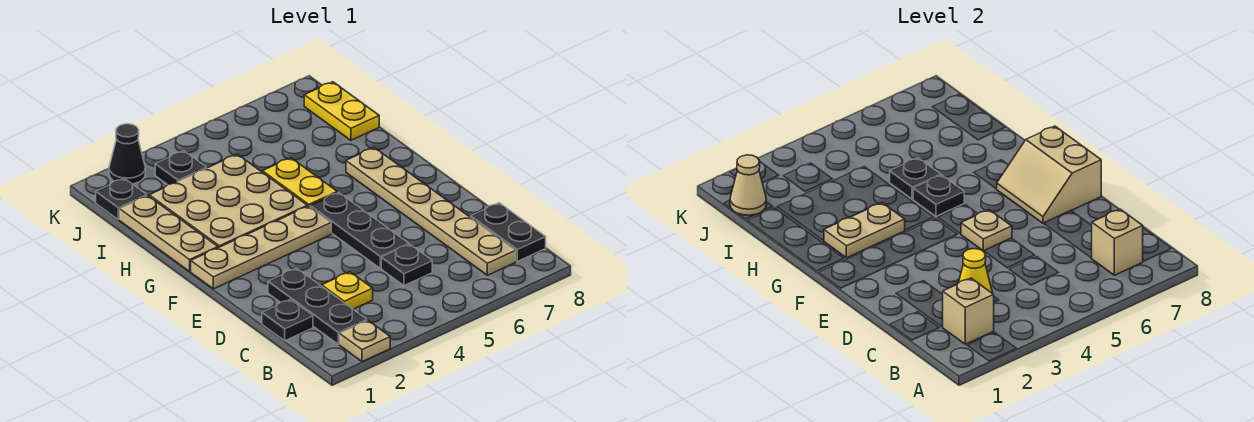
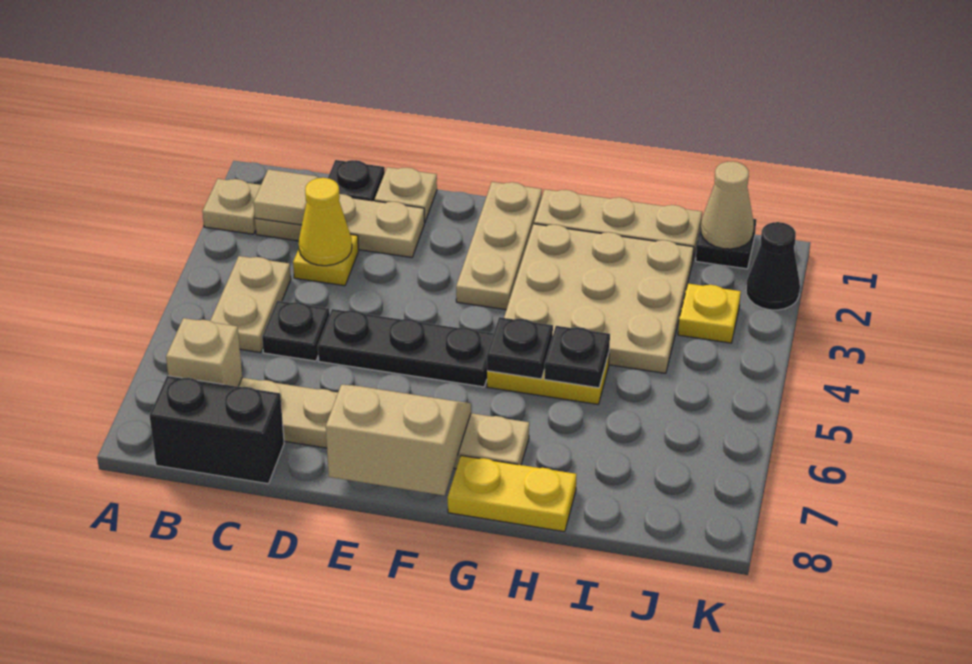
black 1x3 plate [268,268,367,344] -> tan 1x3 plate [255,194,425,257]
tan 1x1 brick [943,278,994,344] -> tan 1x1 tile [254,169,318,225]
black 1x2 plate [471,203,546,261] -> black 1x2 brick [150,376,284,484]
tan 1x1 plate [961,210,1012,251] -> tan 1x1 plate moved to [375,167,437,222]
tan 1x4 plate [191,206,331,289] -> tan 1x3 plate [456,182,542,310]
tan 1x2 plate [824,203,905,258] -> tan 1x2 plate moved to [210,256,291,353]
yellow 1x2 plate [304,82,379,140] -> yellow 1x2 plate moved to [448,456,577,532]
black 1x1 plate [155,151,206,185] -> yellow 1x1 plate [678,284,741,343]

